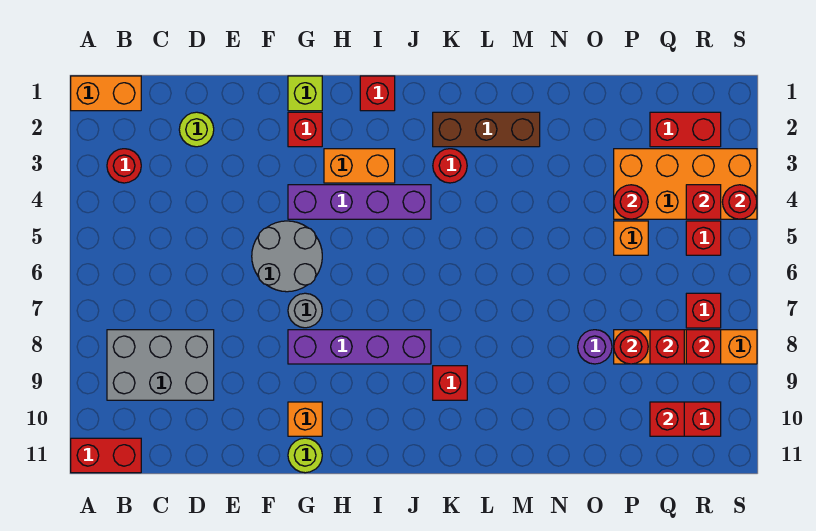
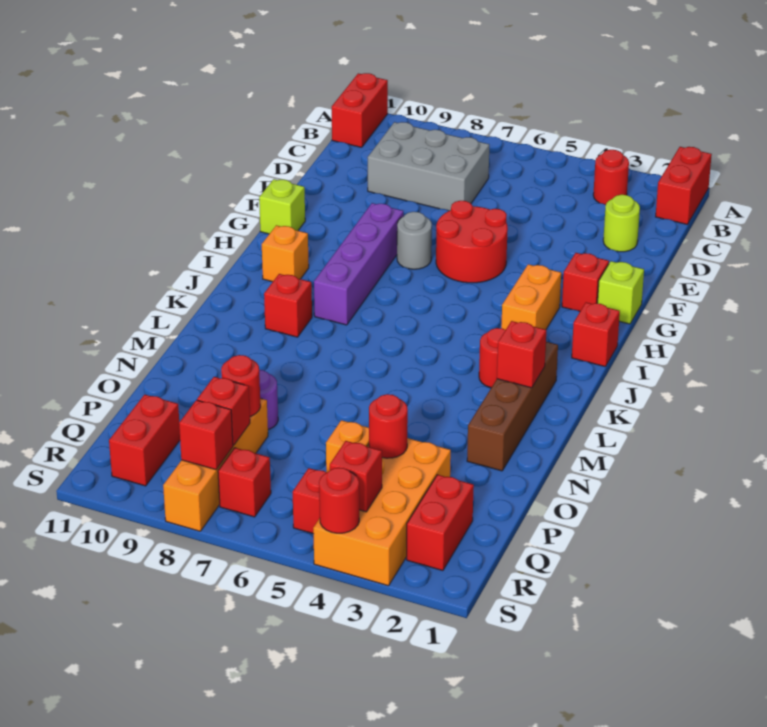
orange 1x2 brick [71,76,141,111] -> red 1x2 brick [656,147,712,225]
grey 2x3 brick [107,330,214,400] -> grey 2x3 brick turned to [368,122,489,211]
grey 2x2 round brick [252,221,322,292] -> red 2x2 round brick [436,201,508,283]
purple 1x4 brick [288,185,431,219] -> none
orange 1x1 brick [288,402,322,436] -> orange 1x1 brick moved to [262,225,309,282]
lime 1x1 round brick [288,438,322,473] -> lime 1x1 brick [259,179,305,234]
brown 1x3 brick [433,112,540,147] -> brown 1x4 brick [467,342,558,471]
red 1x1 brick [650,402,684,436] -> red 1x1 brick moved to [497,321,546,388]

